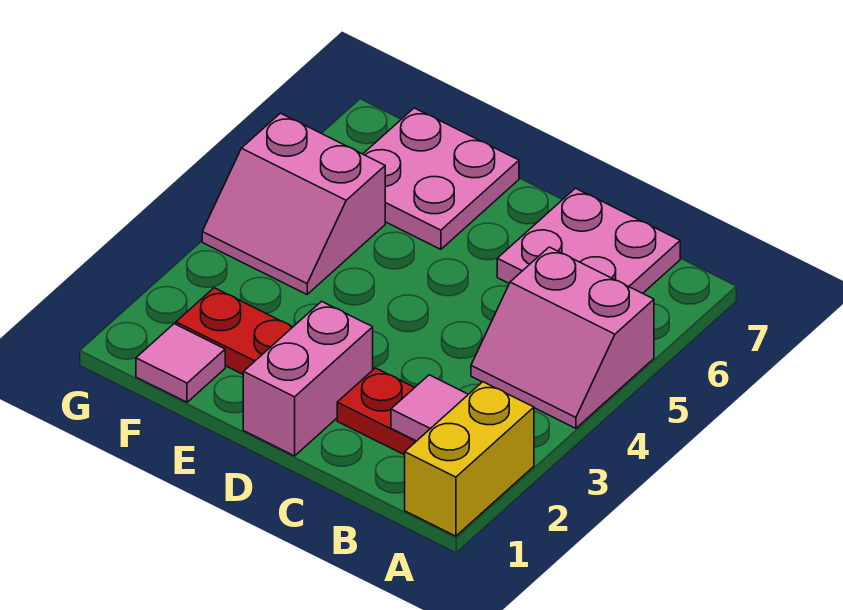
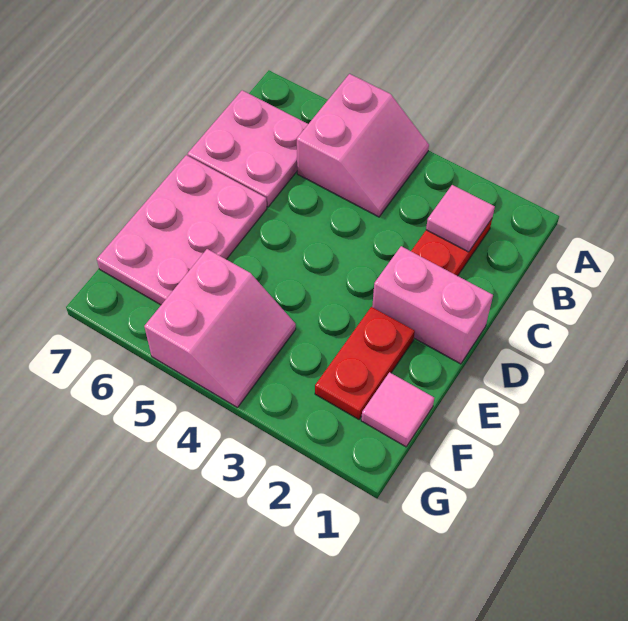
yellow 1x2 brick [405,382,534,536] -> none
pink 2x2 plate [363,108,519,249] -> pink 2x3 plate [97,155,267,305]

